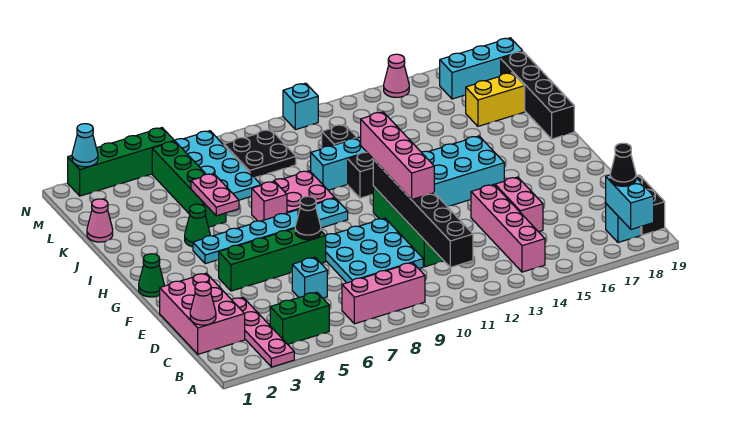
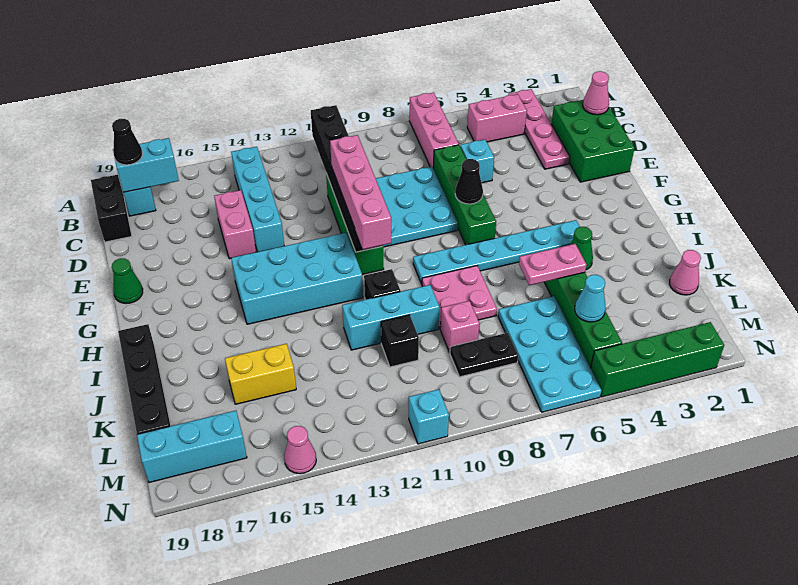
cyan 1x2 brick [606,175,654,229] -> cyan 1x2 brick turned to [113,138,179,192]
green 1x2 brick [270,292,329,344] -> pink 1x2 brick [467,94,527,142]
pink 1x3 brick [342,263,425,324] -> pink 1x3 brick turned to [409,93,459,168]
pink 1x4 brick [471,185,545,272] -> cyan 1x4 brick [231,147,284,252]
pink 2x3 brick [160,273,245,354] -> green 2x3 brick [551,100,635,182]
green 1x4 brick [219,228,326,291] -> green 1x4 brick turned to [433,145,496,245]
green 1x1 cone [139,254,164,297] -> green 1x1 cone moved to [112,258,143,304]
pink 1x2 plate [191,173,239,216] -> pink 1x2 plate turned to [519,244,586,285]
pink 1x1 brick [252,181,287,221] -> pink 1x1 brick moved to [440,301,479,352]
yellow 1x2 brick [466,73,525,126] -> yellow 1x2 brick moved to [225,344,296,404]
black 2x2 plate [224,130,296,178] -> black 1x2 plate [450,333,518,377]
cyan 1x1 cone [72,124,98,167] -> cyan 1x1 cone moved to [575,275,606,322]

